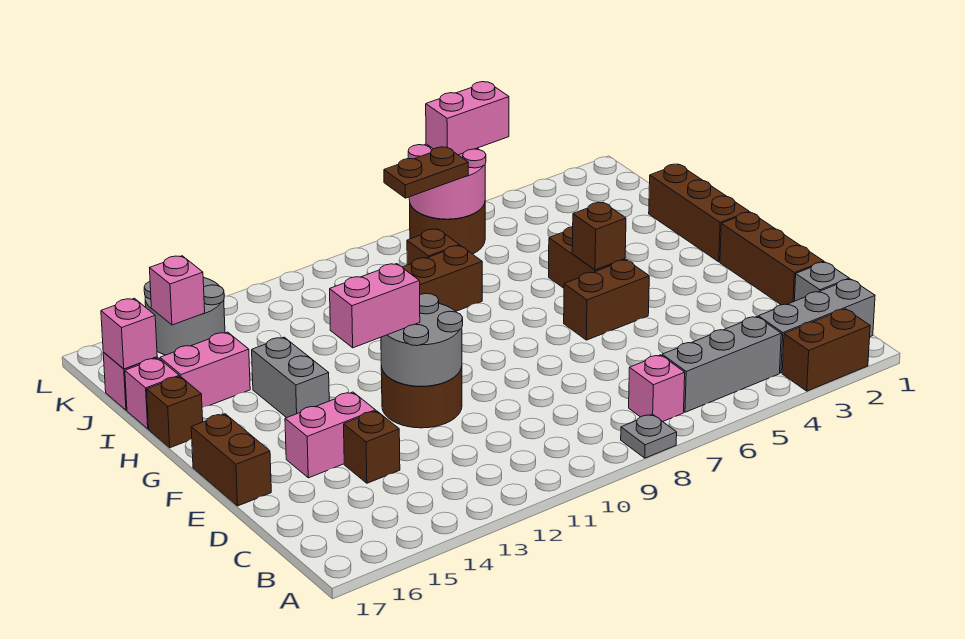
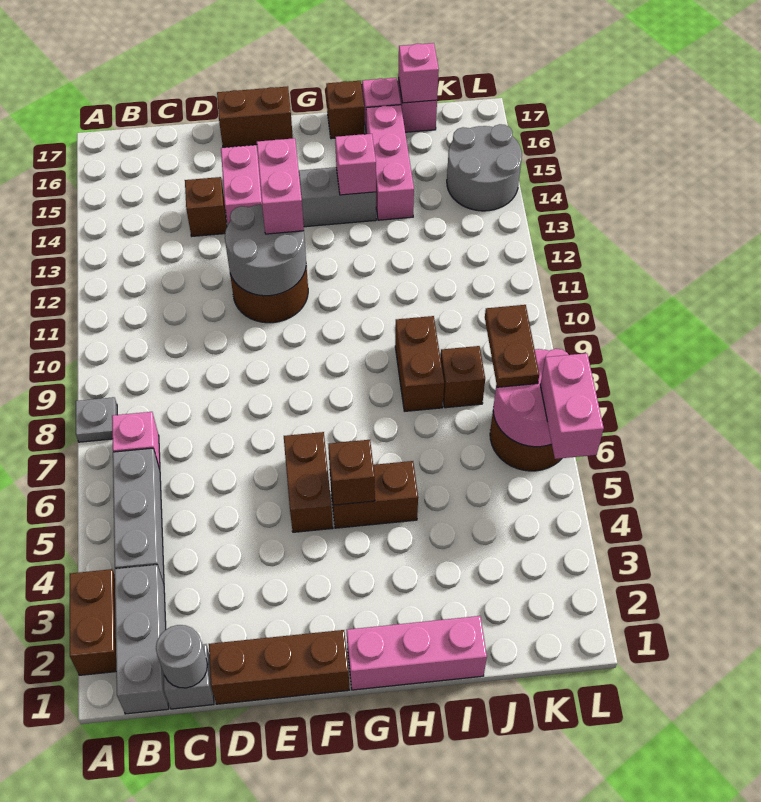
none -> grey 1x1 round brick [156,625,208,688]
brown 1x3 brick [649,164,749,262] -> pink 1x3 brick [347,616,487,690]
pink 1x2 brick [160,332,250,408] -> pink 1x3 brick [366,105,414,220]
pink 1x1 brick [150,256,205,325] -> pink 1x1 brick moved to [335,134,376,195]

